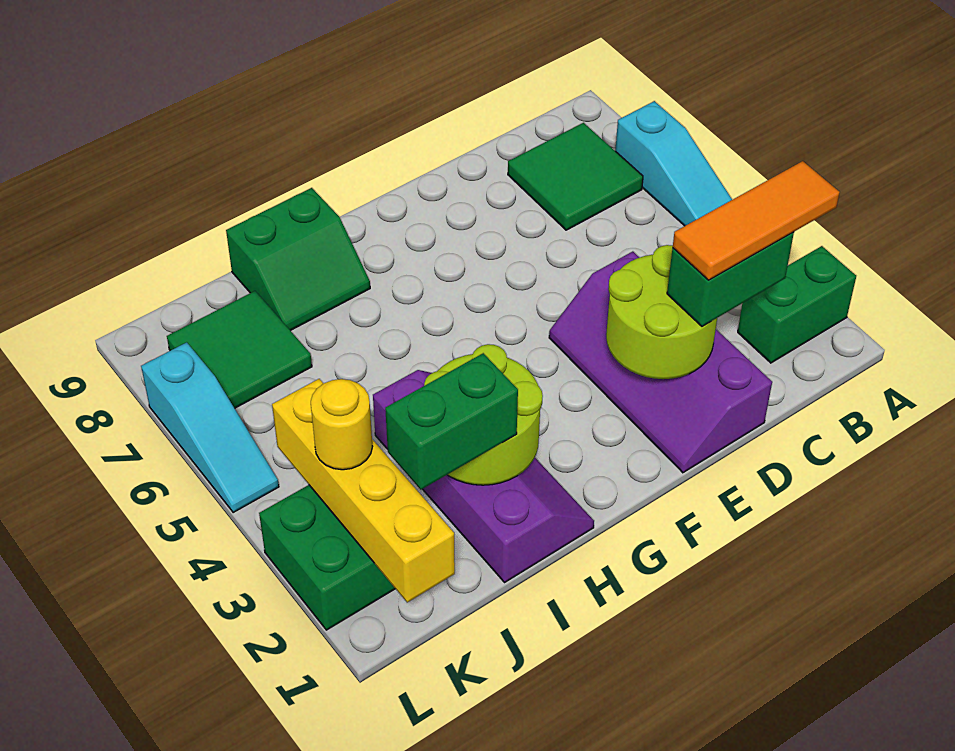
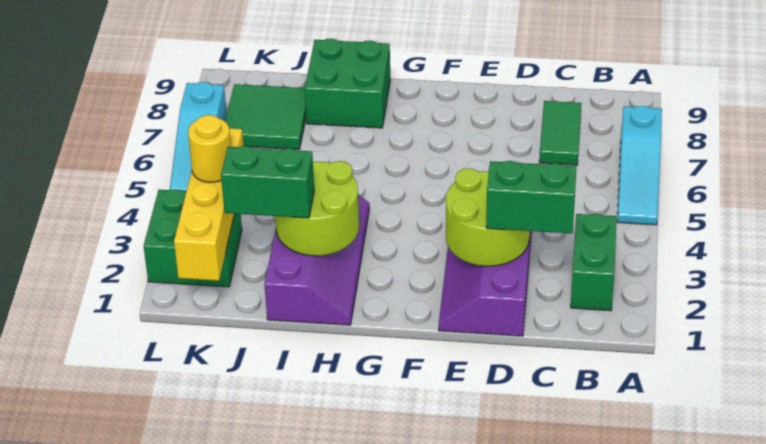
green 1x2 brick [738,246,856,363] -> green 1x2 brick turned to [571,214,617,311]
orange 1x3 tile [673,161,840,280] -> none
green 2x2 tile [508,123,643,230] -> green 1x2 tile [539,101,581,165]
green 2x2 slope [226,188,370,331] -> green 2x2 brick [305,39,390,128]

